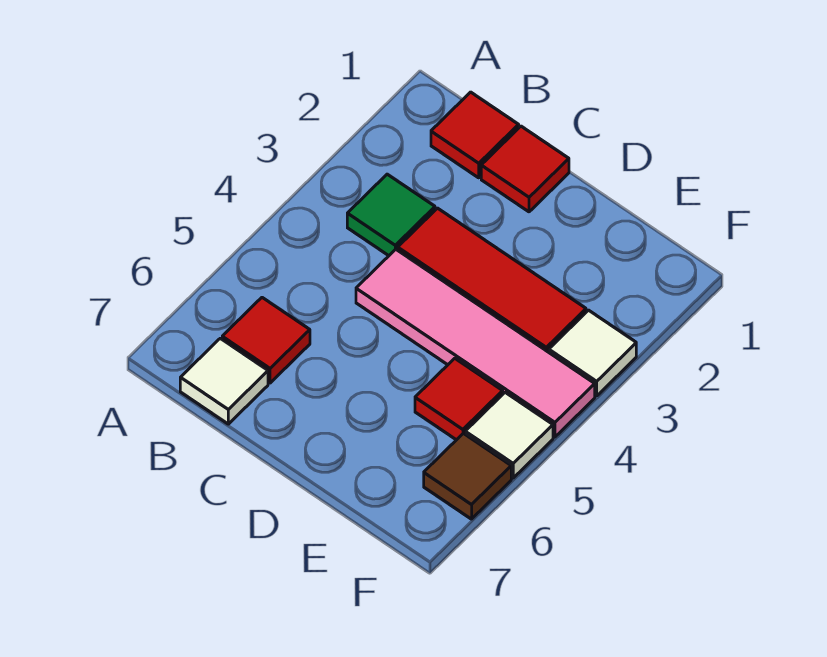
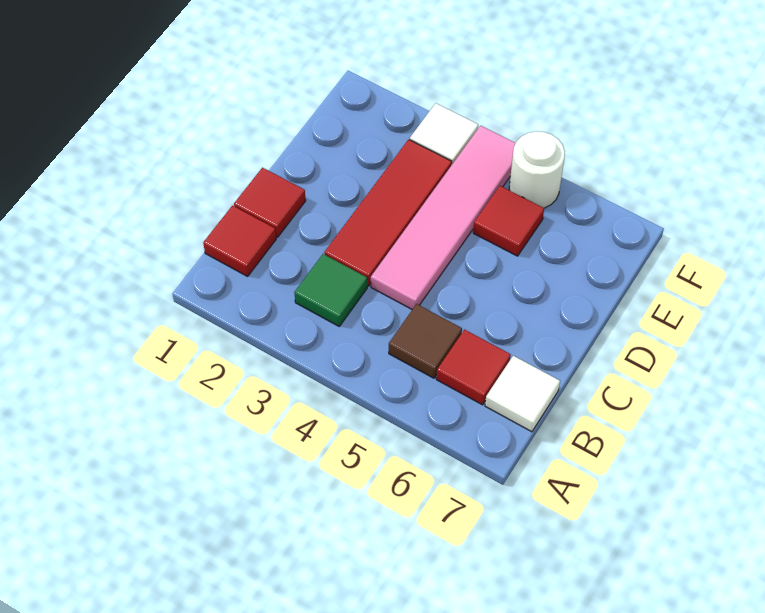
white 1x1 tile [465,392,553,478] -> white 1x1 round brick [509,131,565,208]
brown 1x1 tile [424,433,511,519] -> brown 1x1 tile moved to [389,304,462,378]

